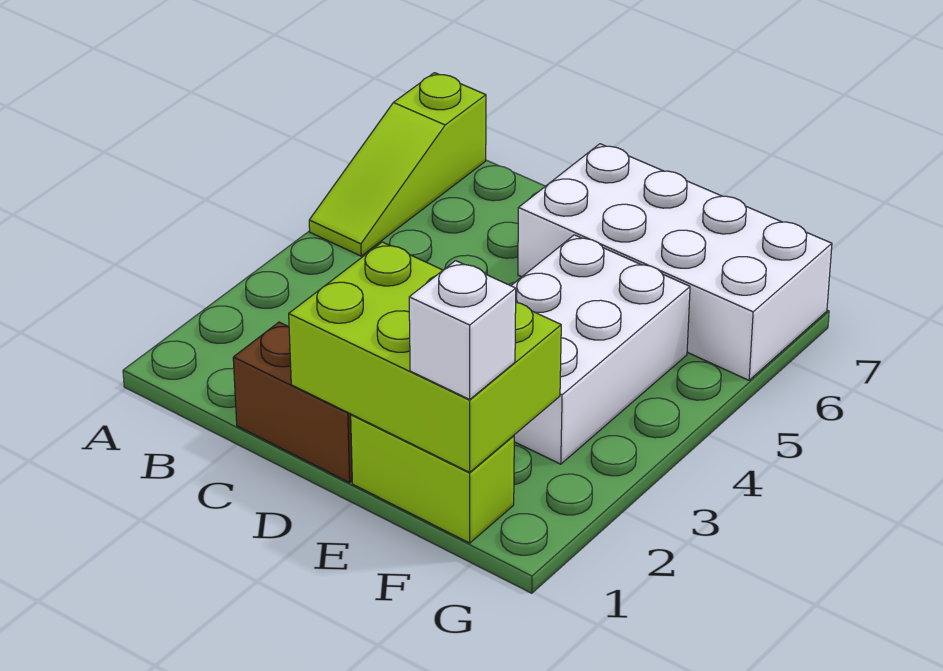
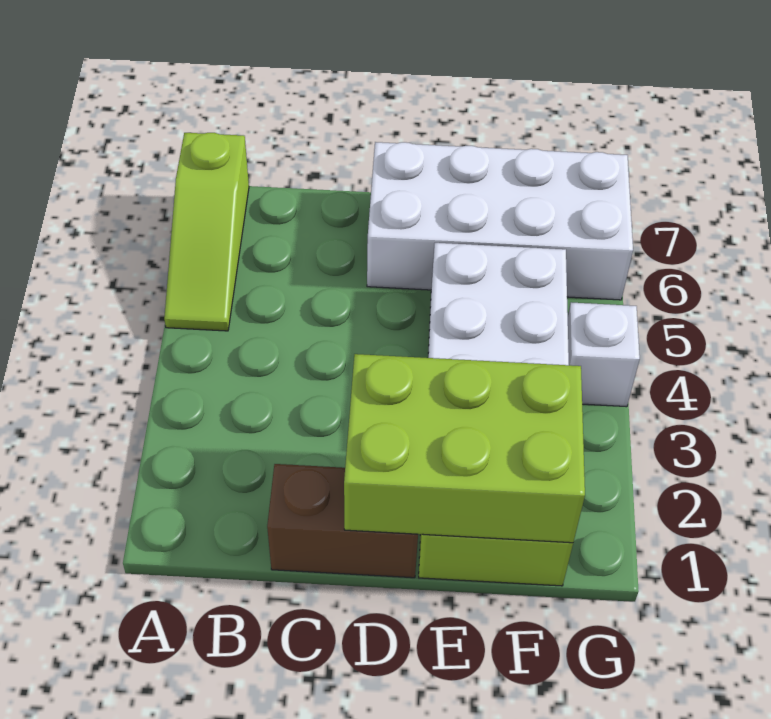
white 1x1 brick [409,261,516,399] -> white 1x1 brick moved to [568,302,640,407]

